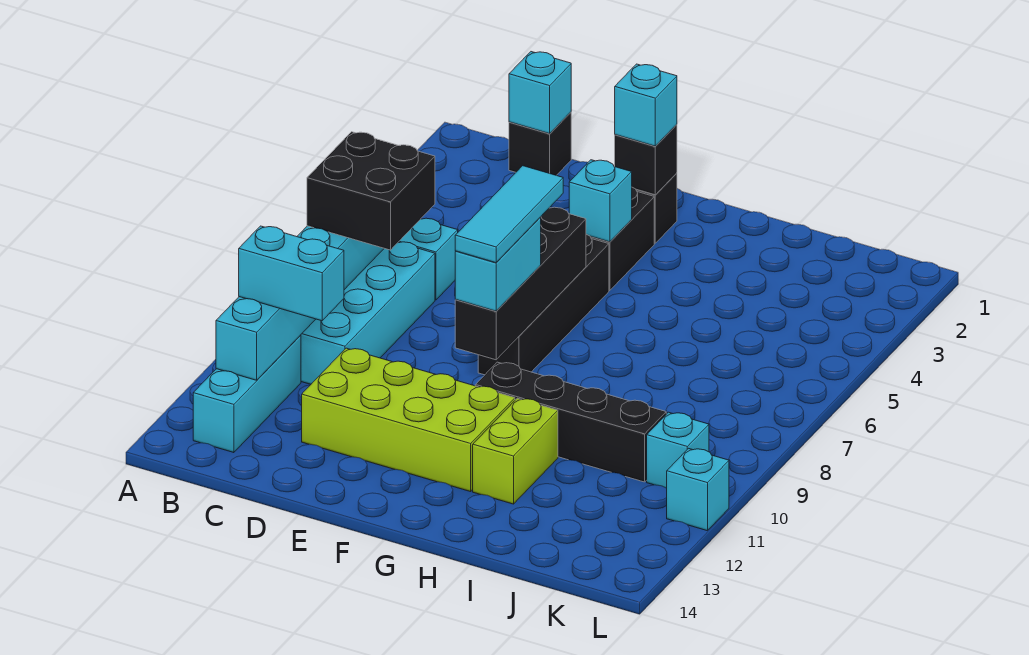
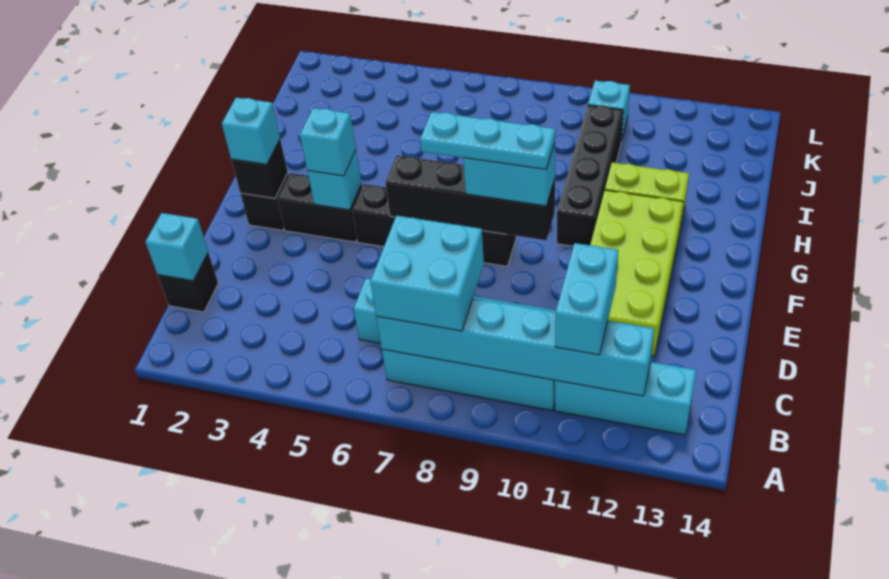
black 2x2 brick [307,132,435,250] -> cyan 2x2 brick [370,215,484,331]
cyan 1x3 tile [455,166,563,263] -> cyan 1x3 plate [420,112,555,169]
cyan 1x1 brick [667,448,729,531] -> cyan 1x1 brick moved to [300,108,356,176]

